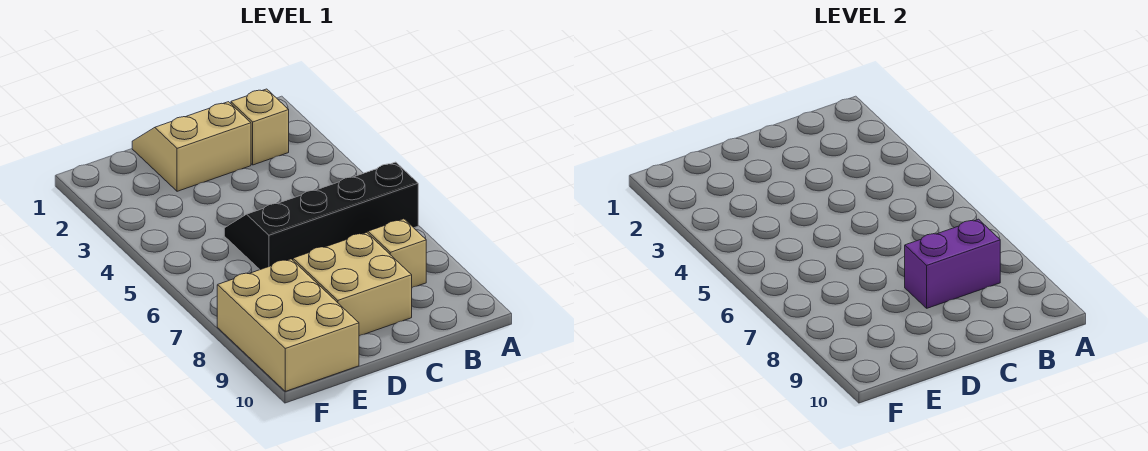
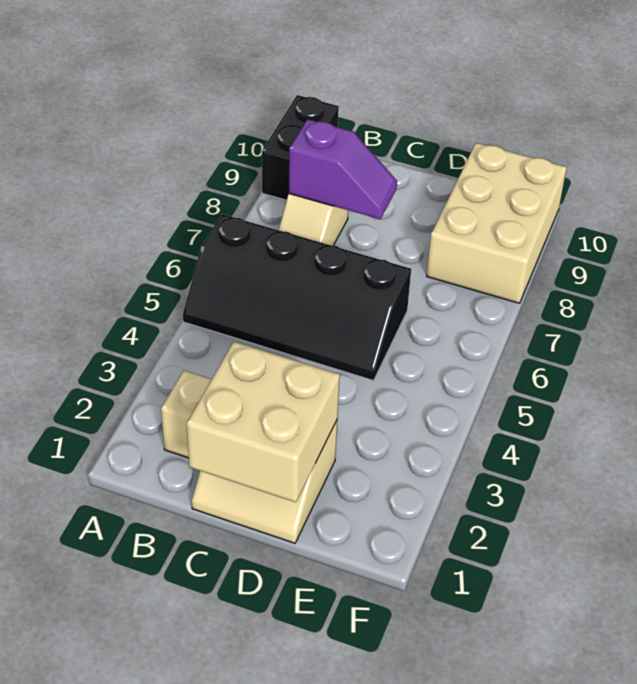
none -> black 1x2 brick [262,95,339,200]
purple 1x2 brick [905,219,1000,308] -> purple 1x2 slope [289,119,397,219]
tan 2x2 brick [293,232,412,336] -> tan 2x2 brick moved to [187,342,340,502]

